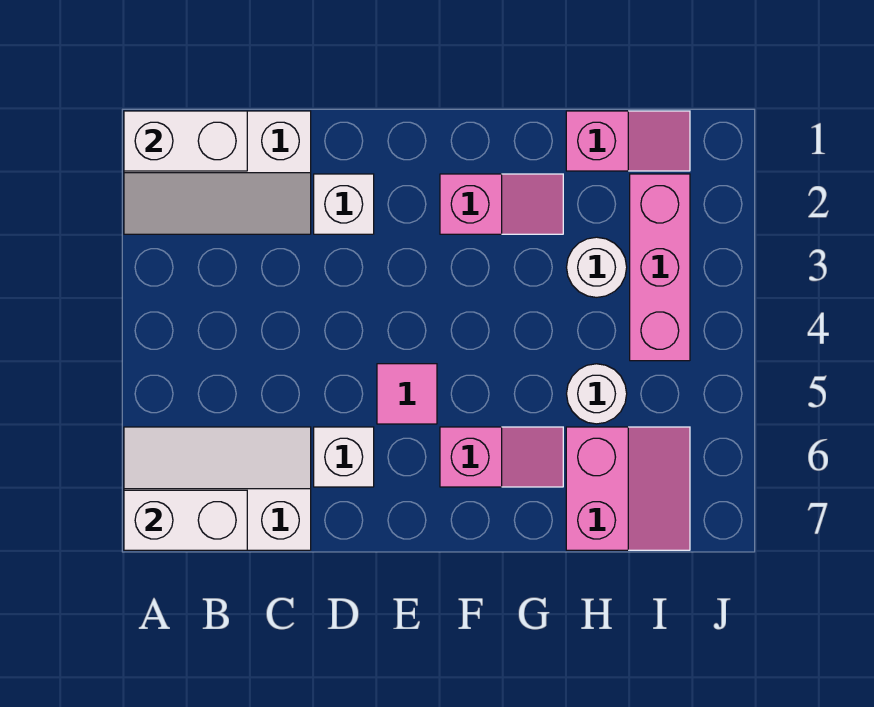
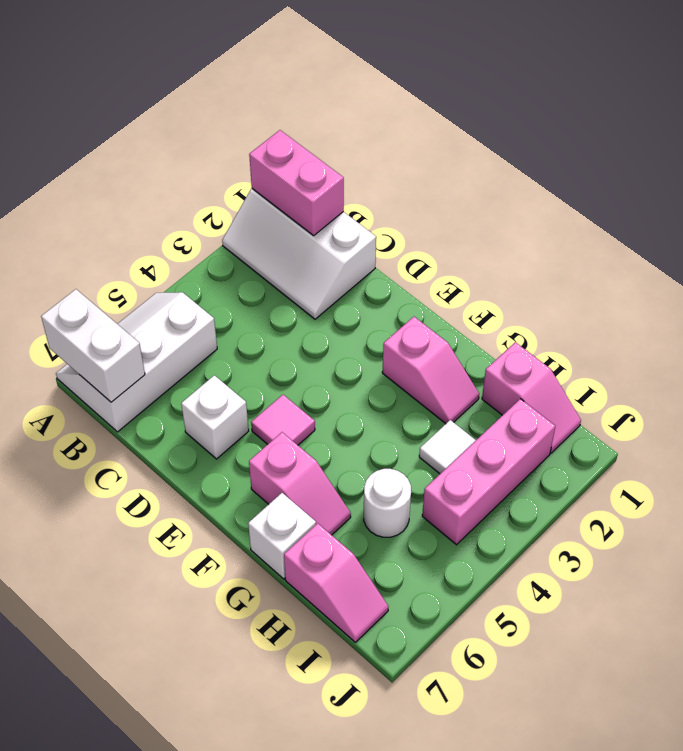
white 1x2 brick [124,111,247,171] -> pink 1x2 brick [249,130,344,236]
white 2x3 slope [124,427,311,550] -> white 2x3 slope turned to [56,292,217,432]
white 1x1 brick [314,174,374,234] -> white 1x1 brick moved to [248,493,316,579]
white 1x1 round brick [567,237,627,297] -> white 1x1 tile [419,420,476,474]
pink 2x2 slope [566,427,690,550] -> pink 1x2 slope [284,523,388,642]

